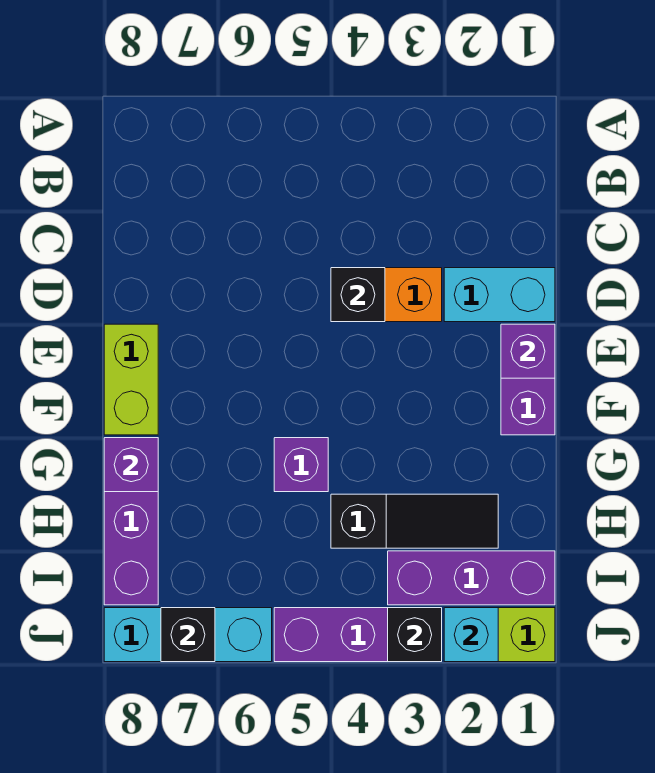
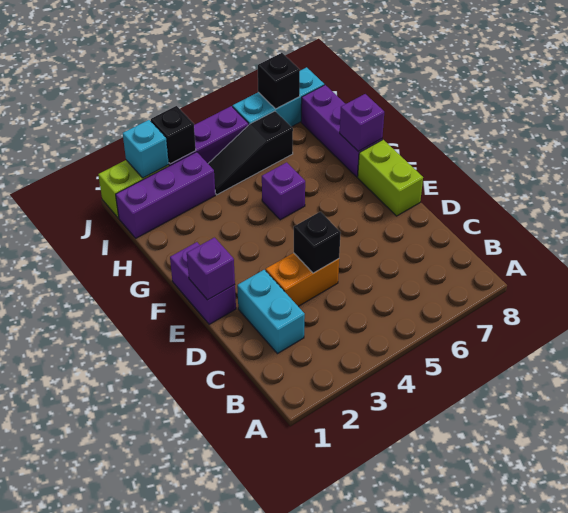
cyan 1x2 brick [444,268,555,322] -> cyan 1x2 brick turned to [237,270,305,354]
black 1x3 slope [331,494,498,548] -> black 1x3 slope moved to [208,111,293,195]

